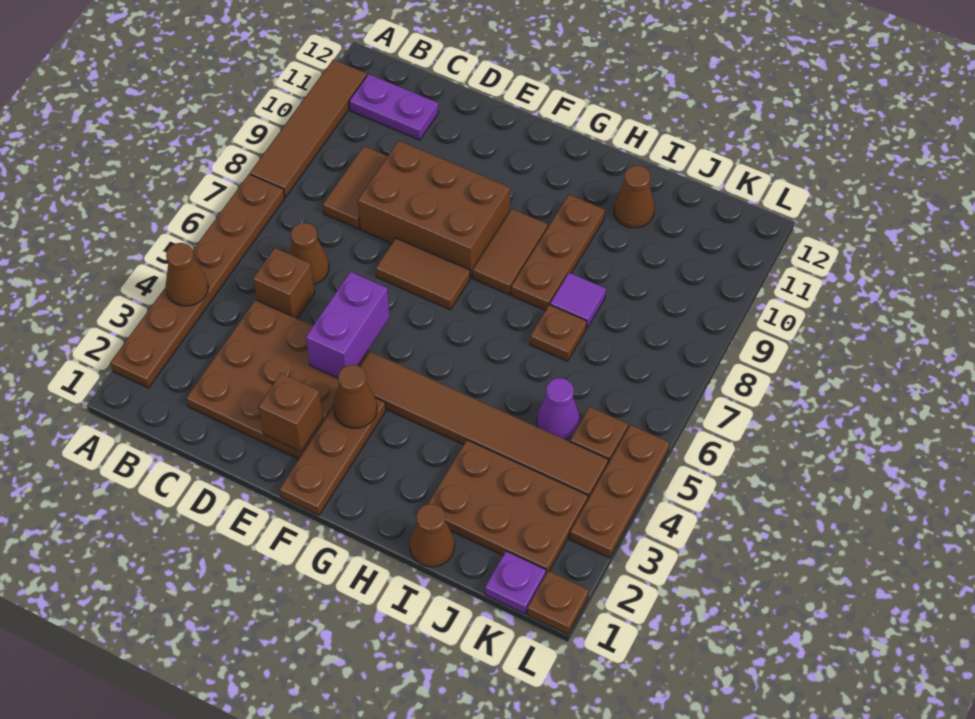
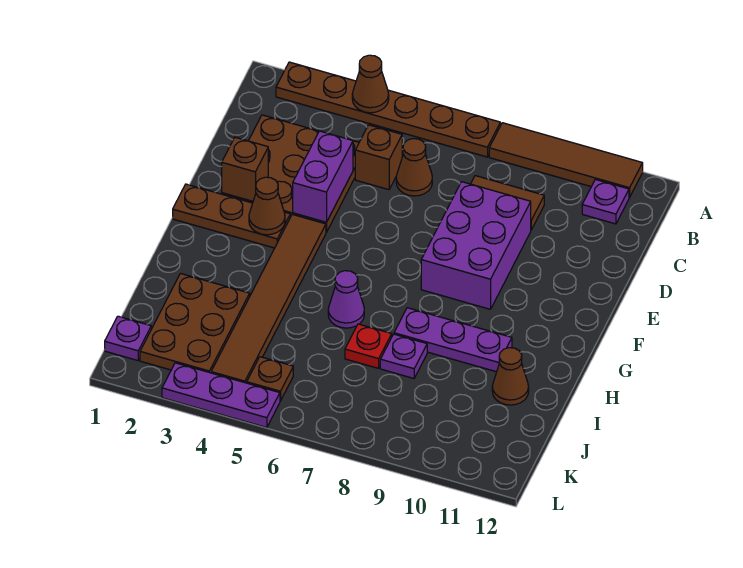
purple 1x2 plate [349,74,439,140] -> purple 1x1 plate [582,179,629,224]
brown 2x3 brick [358,141,510,278] -> purple 2x3 brick [421,182,531,309]
purple 1x2 brick [306,272,390,378] -> purple 1x2 brick turned to [293,131,353,222]
brown 1x2 tile [376,238,470,310] -> none
brown 1x2 tile [473,209,548,294] -> none
brown 1x3 plate [511,195,605,310] -> purple 1x3 plate [394,308,512,372]
brown 1x1 cone [410,504,454,567] -> none
brown 1x1 plate [530,305,587,361] -> red 1x1 plate [345,324,392,368]
purple 1x1 tile [550,273,606,328] -> purple 1x1 plate [380,334,427,378]
purple 1x1 cone [537,378,580,440] -> purple 1x1 cone moved to [328,271,364,328]
brown 1x1 plate [527,571,589,635] -> none
brown 1x3 plate [570,425,669,558] -> purple 1x3 plate [162,363,280,428]

